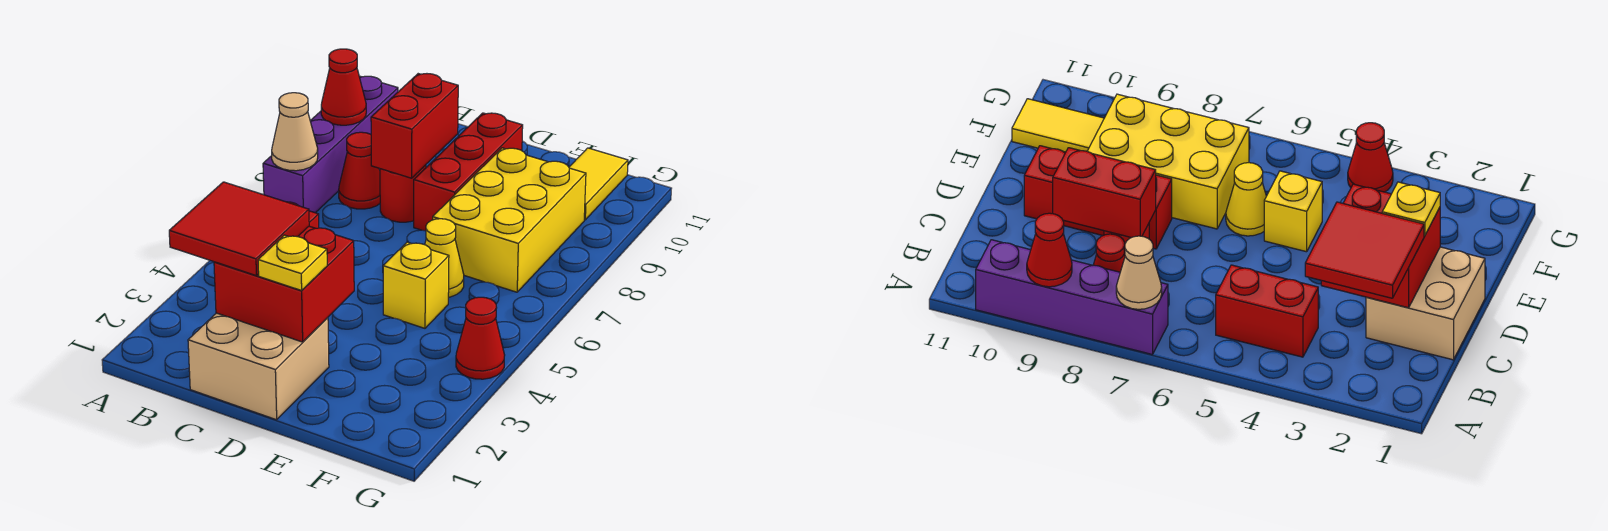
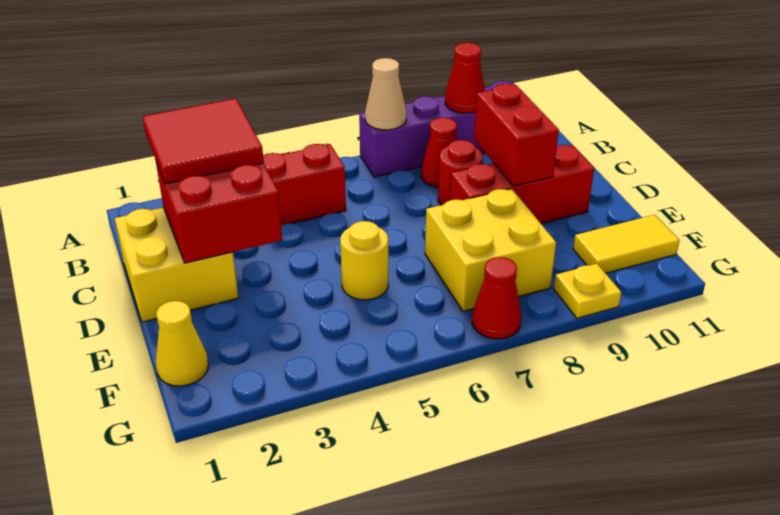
tan 2x2 brick [188,313,329,420] -> yellow 2x2 brick [115,207,238,322]
red 1x2 brick [371,74,458,178] -> red 1x2 brick turned to [474,84,559,186]
yellow 1x1 plate [258,235,327,290] -> yellow 1x1 plate moved to [554,264,621,318]
yellow 1x1 brick [383,242,449,328] -> yellow 1x1 round brick [340,221,388,300]
yellow 1x1 cone [425,219,464,297] -> yellow 1x1 cone moved to [156,301,208,386]
yellow 2x3 brick [433,148,586,292] -> yellow 2x2 brick [425,189,556,311]
red 1x1 cone [456,297,505,379] -> red 1x1 cone moved to [472,257,521,339]

